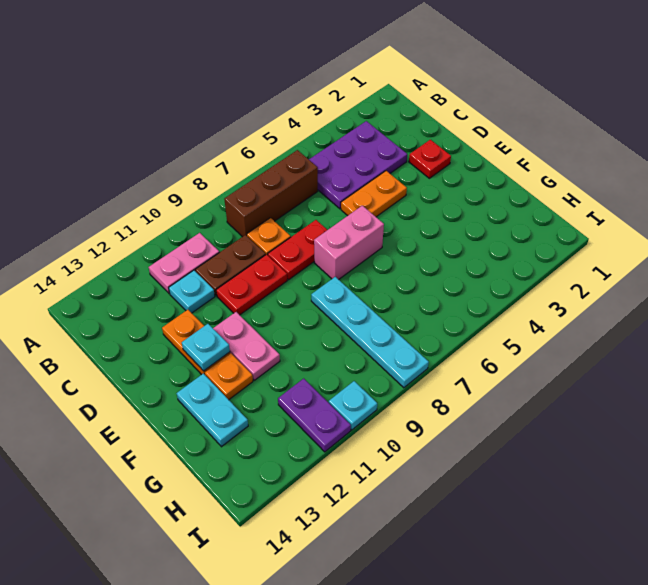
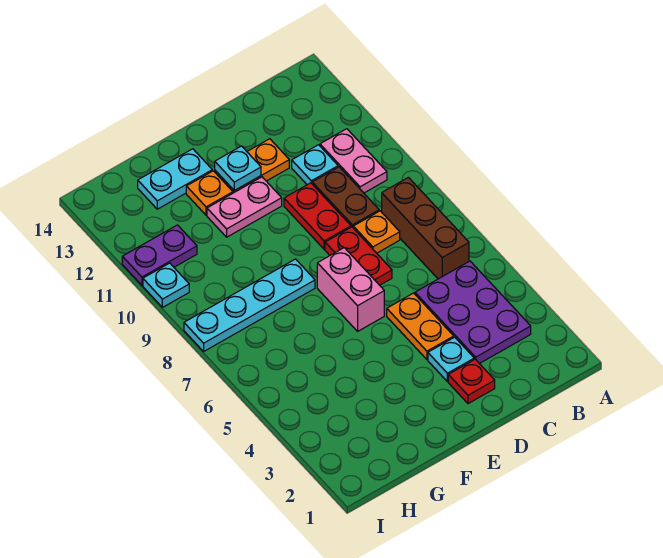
none -> cyan 1x1 plate [428,337,474,382]

